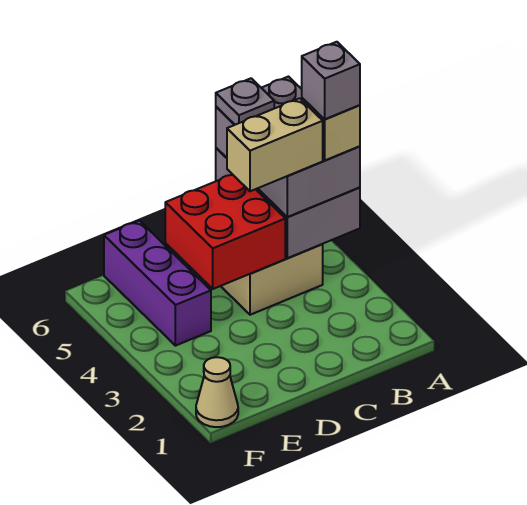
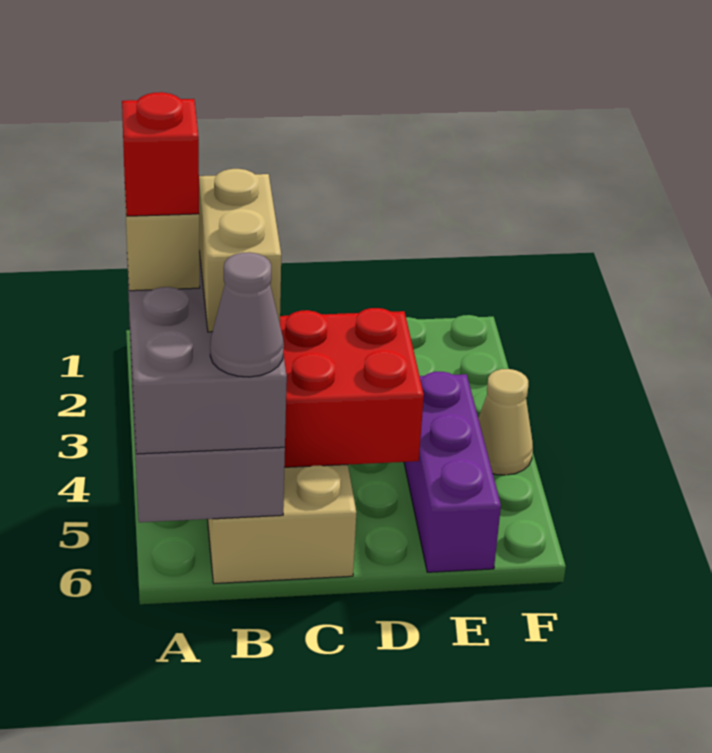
grey 1x1 brick [302,42,360,119] -> red 1x1 brick [122,92,199,216]
tan 1x2 brick [227,98,323,191] -> tan 1x2 brick turned to [199,169,281,332]
grey 1x1 plate [216,78,274,125] -> grey 1x1 cone [210,252,284,377]
tan 1x1 cone [196,357,238,427] -> tan 1x1 cone moved to [478,369,533,475]

